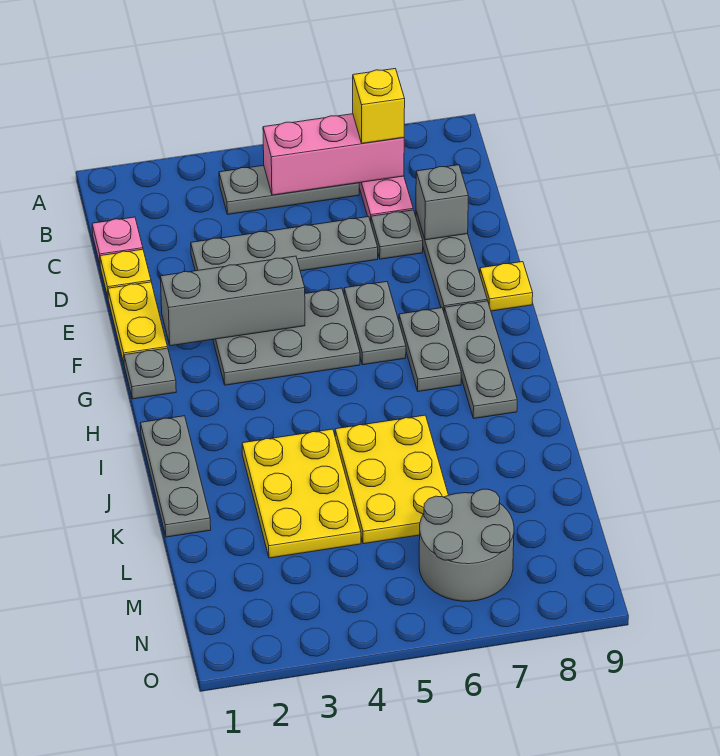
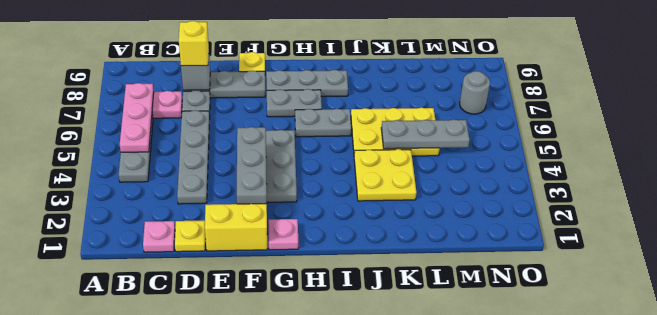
pink 1x3 brick [263,114,404,195] -> pink 1x3 plate [120,83,154,152]
yellow 1x1 brick [353,69,405,143] -> yellow 1x1 brick moved to [179,21,209,66]
yellow 1x2 plate [108,282,168,363] -> yellow 1x2 brick [205,204,267,251]
grey 1x2 plate [344,282,406,365] -> grey 1x2 plate moved to [295,109,351,137]
grey 1x1 plate [124,348,176,399] -> pink 1x1 plate [268,219,298,250]
grey 1x3 plate [141,416,211,537] -> grey 1x3 plate moved to [381,120,470,149]
yellow 2x3 plate [242,429,361,558] -> yellow 2x2 plate [354,149,416,201]
grey 2x2 round brick [419,489,514,601] -> grey 1x1 round brick [460,71,490,114]

